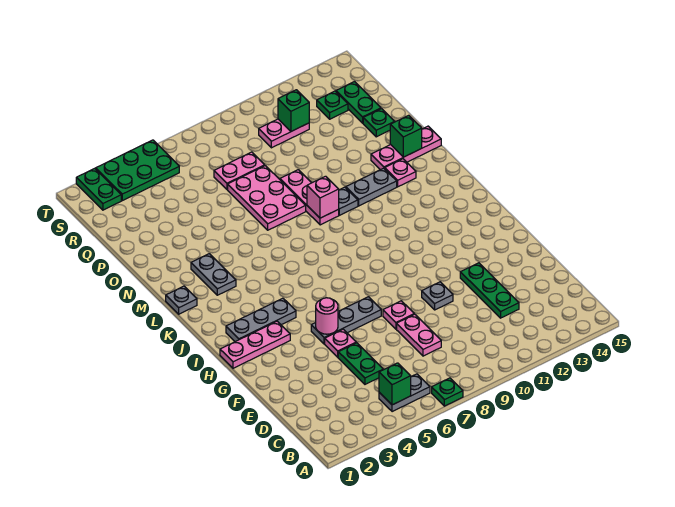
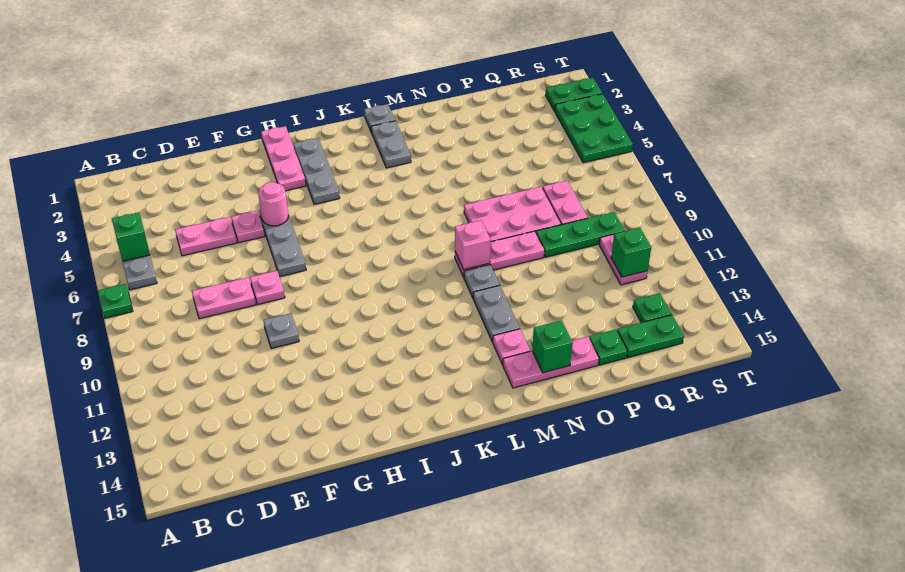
green 1x2 plate [338,343,383,384] -> pink 1x2 plate [175,217,237,256]
green 1x3 plate [460,263,519,318] -> green 1x3 plate moved to [536,212,625,257]
grey 1x2 plate [191,254,236,295] -> grey 1x2 plate turned to [371,121,411,168]
pink 1x3 plate [371,126,441,170] -> pink 1x3 plate turned to [503,337,599,388]

